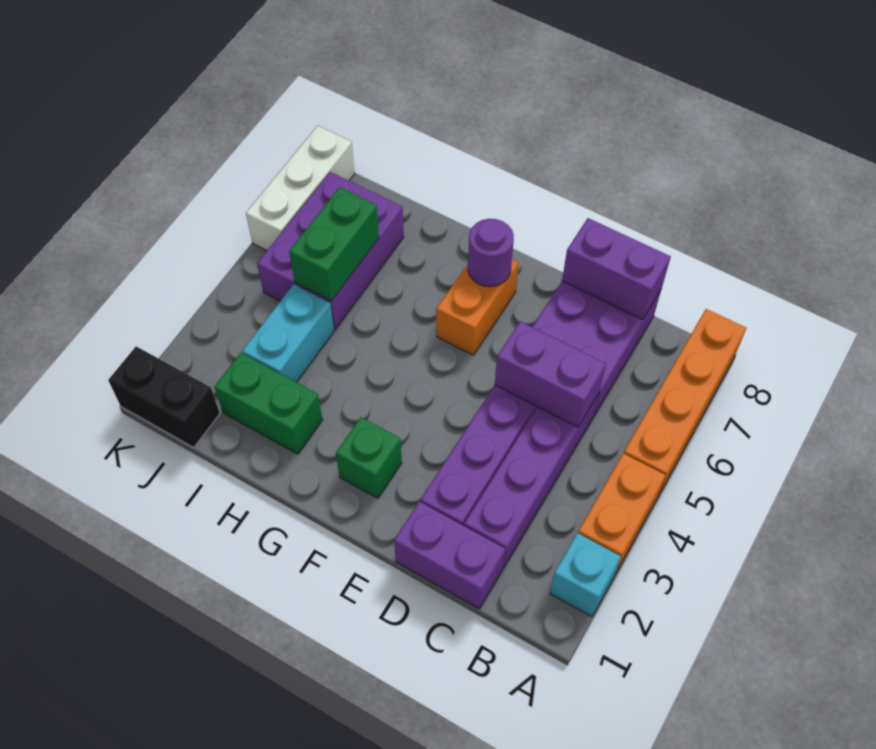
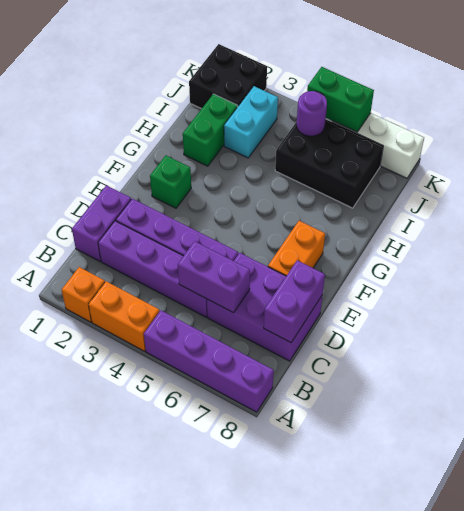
cyan 1x1 brick [550,533,621,617] -> orange 1x1 brick [62,267,105,322]
orange 1x4 brick [624,309,746,495] -> purple 1x4 brick [144,310,274,412]
purple 1x2 brick [495,321,606,427] -> purple 1x2 brick turned to [178,241,250,313]
orange 1x2 brick [436,259,519,355] -> orange 1x2 brick turned to [268,221,325,276]
purple 1x1 round brick [468,219,514,287] -> purple 1x1 round brick moved to [297,91,327,136]
cyan 1x2 brick [242,284,334,382] -> cyan 1x2 brick turned to [224,86,278,158]
purple 2x3 brick [257,172,404,330] -> black 2x3 brick [275,120,383,208]
green 1x2 brick [289,187,379,301] -> green 1x2 brick moved to [307,67,374,132]
black 1x2 brick [108,346,220,447] -> black 2x2 brick [189,44,267,109]

